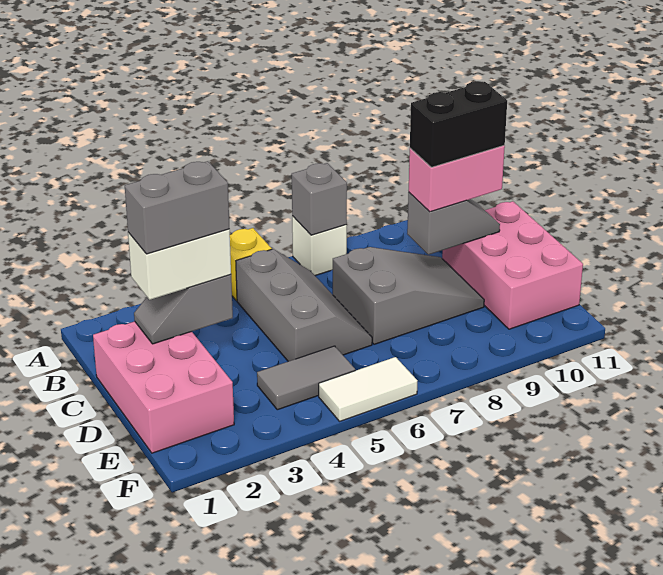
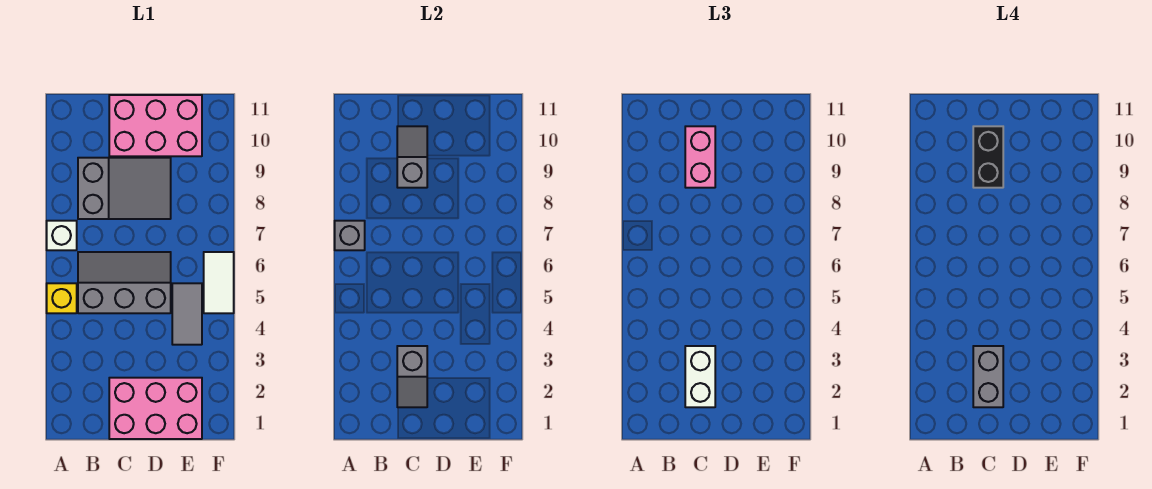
grey 2x3 slope [333,247,484,344] -> grey 2x3 slope turned to [78,158,171,219]

